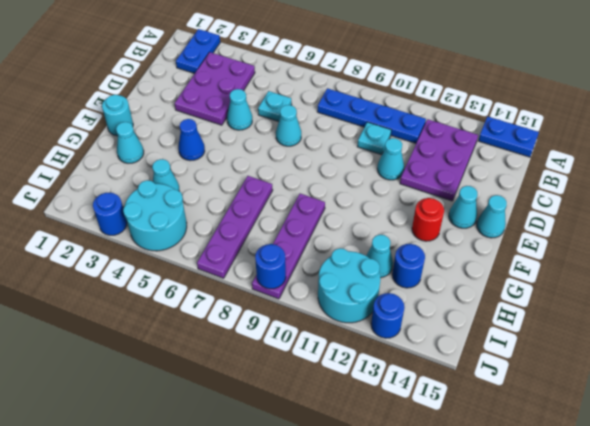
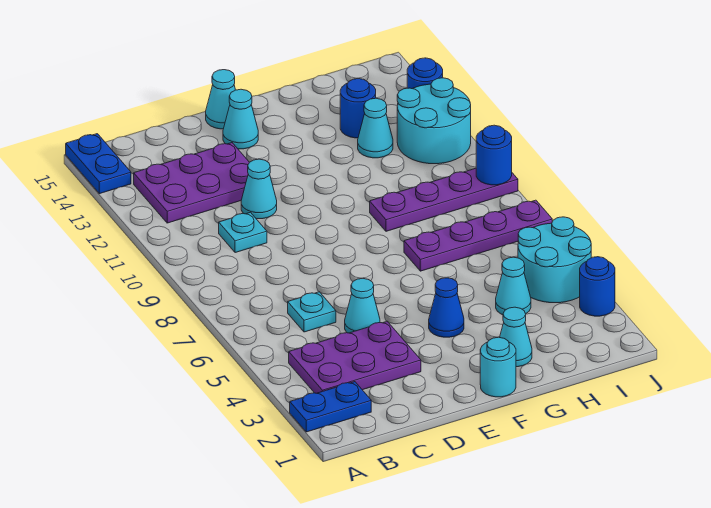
blue 1x4 plate [317,88,426,143] -> none
cyan 1x1 cone [276,105,301,146] -> none
red 1x1 round brick [412,198,444,241] -> none

